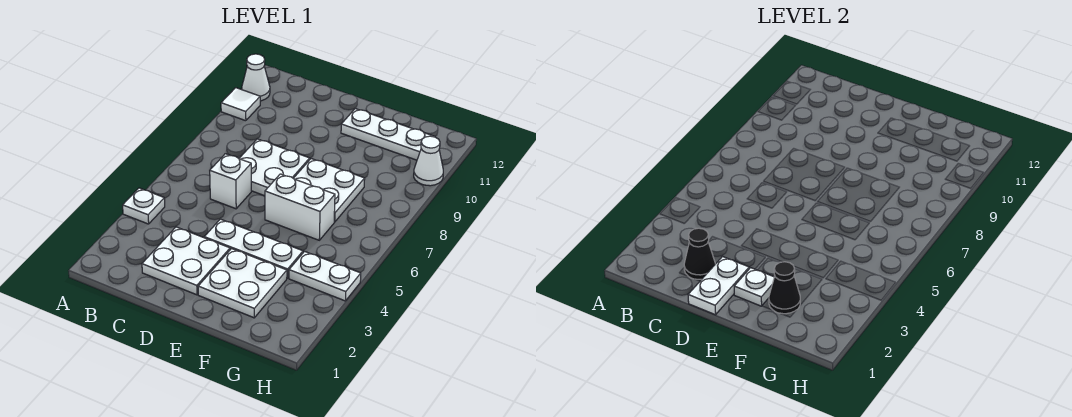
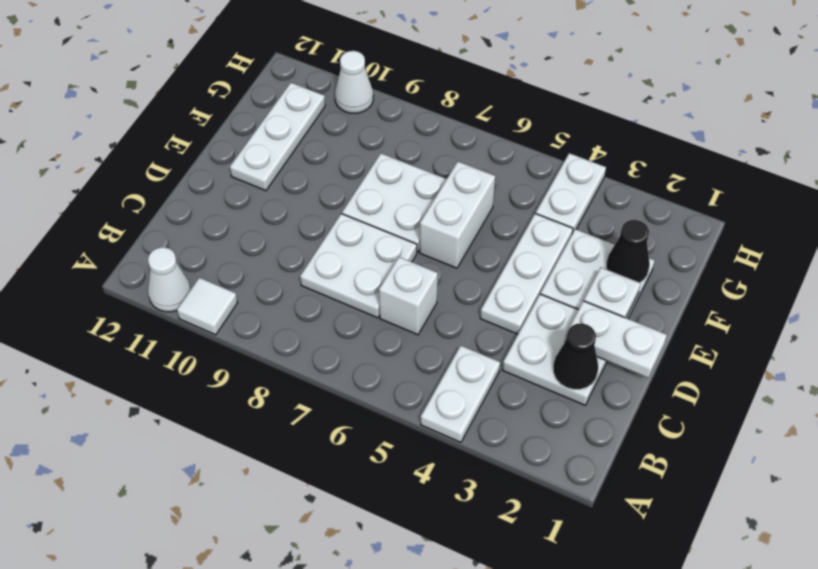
white 1x1 plate [123,188,165,224] -> white 1x2 plate [421,346,500,442]

